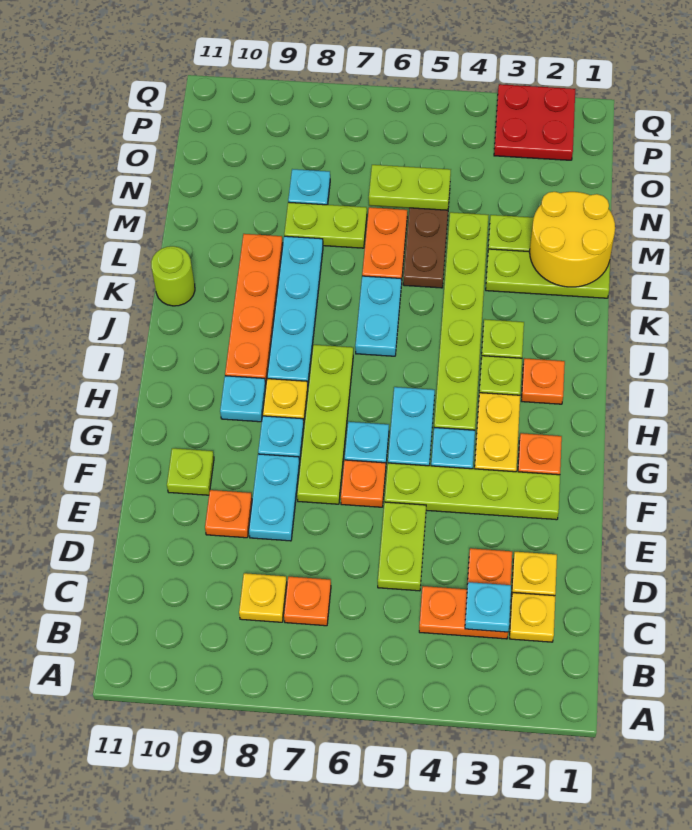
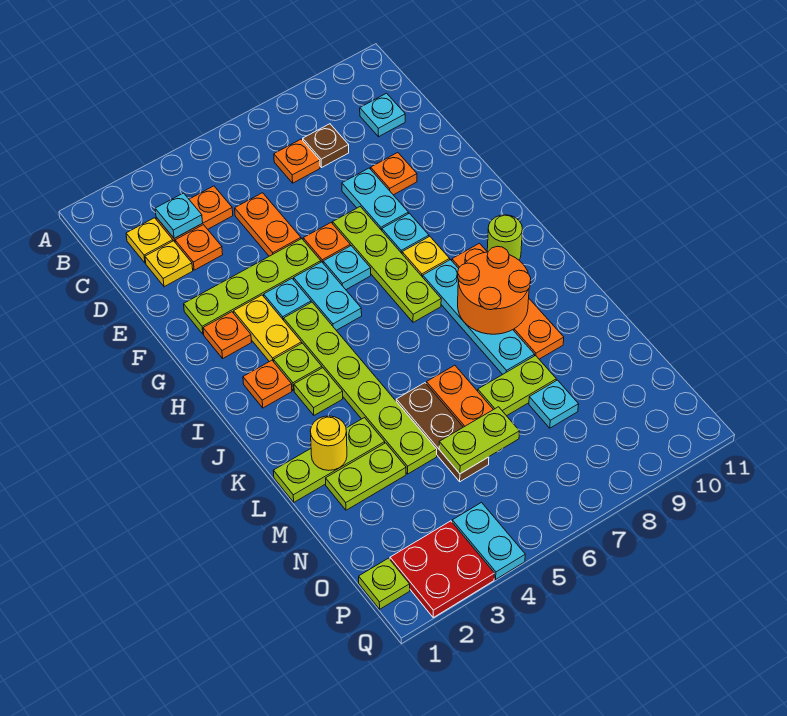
yellow 1x1 plate [239,573,287,622] -> brown 1x1 plate [303,124,349,168]
lime 1x2 plate [378,502,426,591] -> orange 1x2 plate [235,193,301,256]
lime 1x1 plate [167,448,214,495] -> lime 1x1 plate moved to [359,558,410,609]
cyan 1x1 plate [220,376,266,422] -> cyan 1x1 plate moved to [360,93,405,137]
cyan 1x2 plate [355,276,401,356] -> cyan 1x2 plate moved to [452,503,525,579]
none -> orange 2x2 round brick [458,246,531,334]
lime 1x1 round brick [151,246,195,306] -> lime 1x1 round brick moved to [487,215,522,260]
yellow 2x2 round brick [530,192,615,287] -> yellow 1x1 round brick [310,416,347,470]

